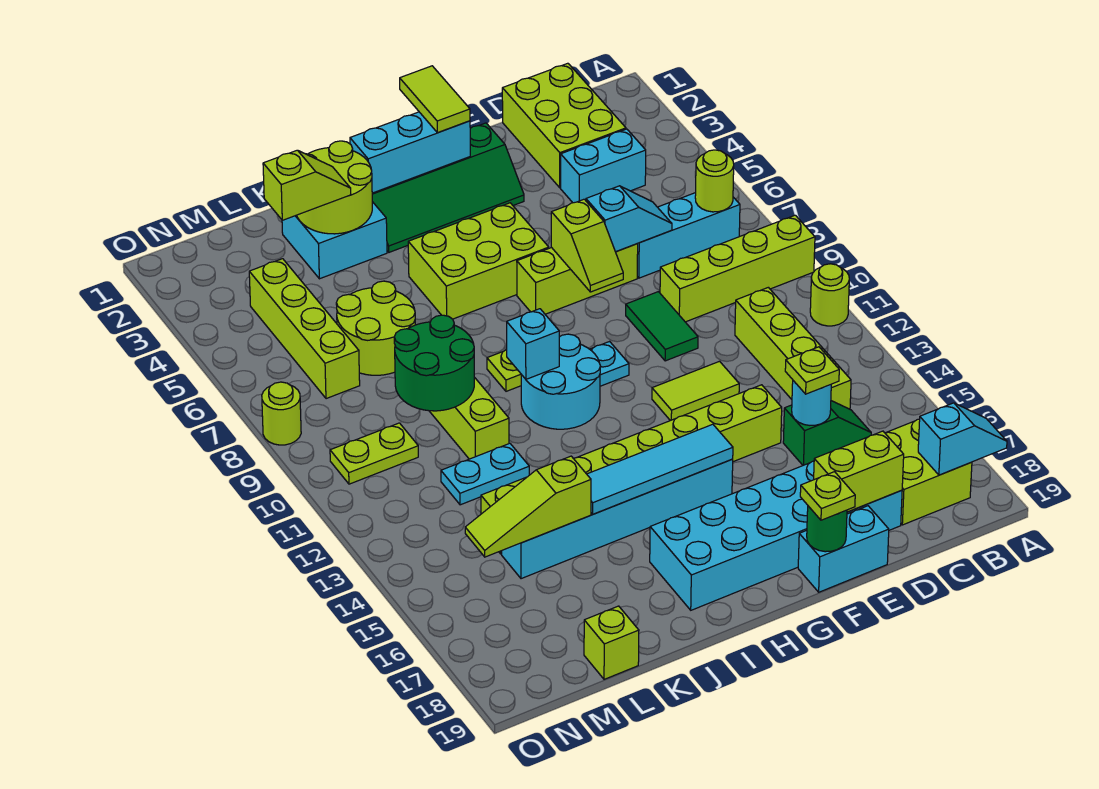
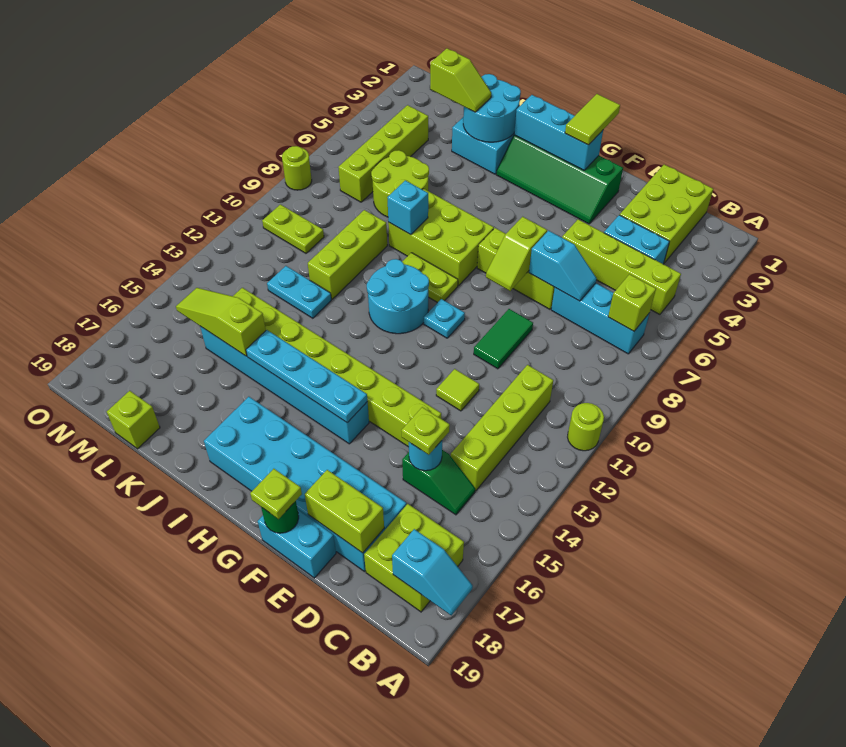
lime 1x4 brick [660,215,815,322] -> lime 1x4 brick moved to [562,219,681,315]
lime 1x1 round brick [695,150,734,212] -> lime 1x1 brick [608,274,656,331]
lime 1x2 tile [652,361,739,421] -> lime 1x1 tile [436,369,479,411]
lime 2x3 brick [408,203,549,319] -> lime 2x3 brick moved to [388,189,494,286]
cyan 1x4 tile [587,424,733,514] -> cyan 1x4 plate [246,330,367,423]
cyan 1x1 brick [507,309,559,379] -> cyan 1x1 brick moved to [387,180,428,235]
lime 2x2 round brick [297,141,372,234] -> cyan 2x2 round brick [463,74,521,142]
green 2x2 round brick [394,315,474,411] -> none

